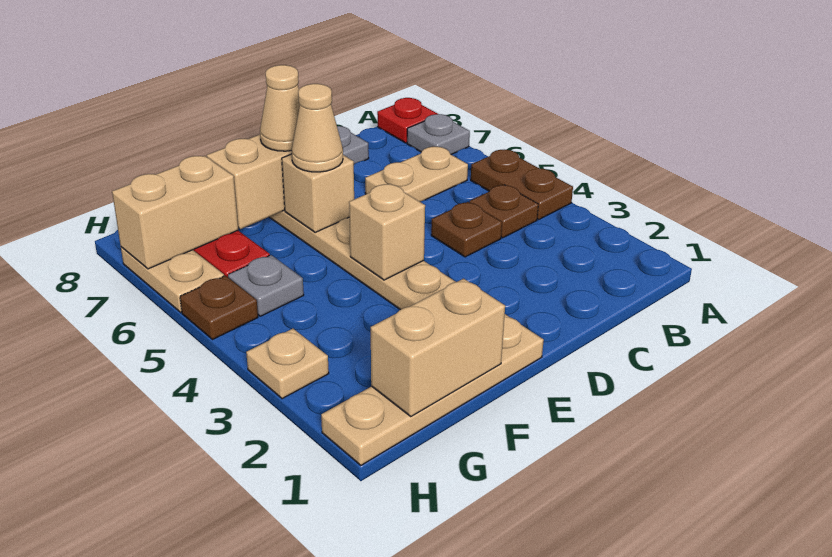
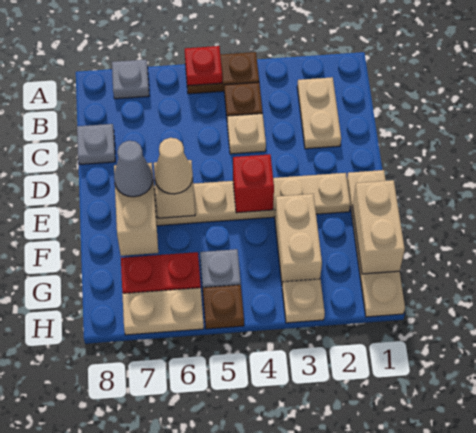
red 1x1 plate [377,98,438,143] -> red 1x1 plate moved to [185,46,222,86]
tan 1x2 plate [365,147,468,202] -> tan 1x2 plate moved to [297,77,341,149]
brown 1x1 plate [431,202,502,257] -> tan 1x1 plate [227,114,266,154]
tan 1x1 brick [349,184,425,280] -> red 1x1 brick [233,154,274,213]
tan 1x1 cone [260,65,300,151] -> grey 1x1 cone [114,141,153,197]
tan 1x2 brick [112,156,238,269] -> tan 1x2 brick moved to [275,194,322,284]

